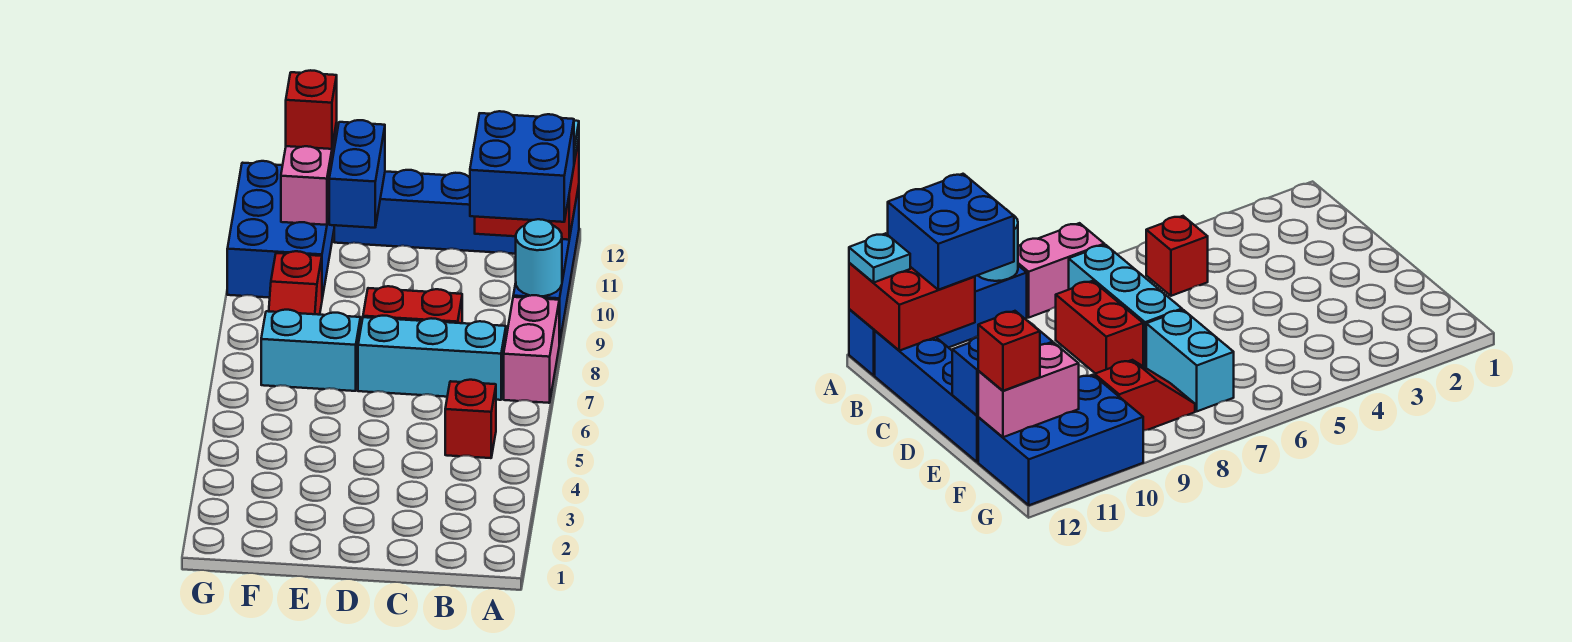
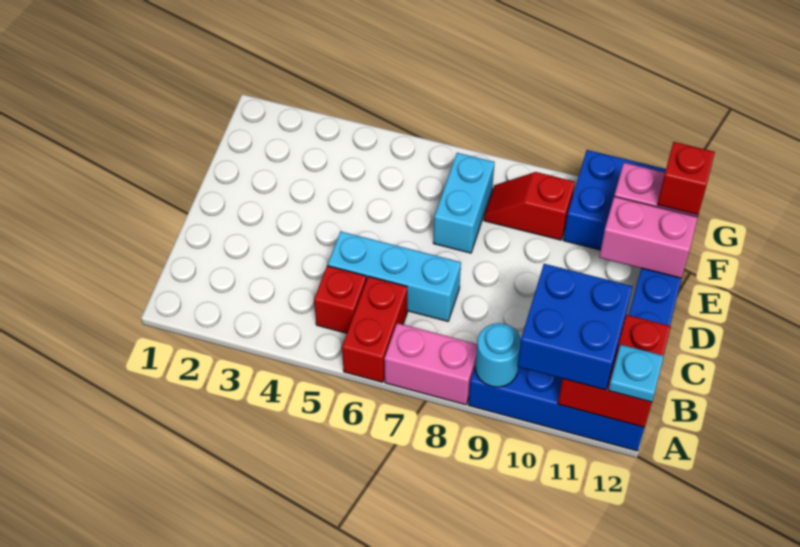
cyan 1x3 brick [358,316,506,400] -> cyan 1x3 brick turned to [327,231,461,321]
red 1x2 brick [363,286,462,323] -> red 1x2 brick moved to [342,276,407,382]
blue 1x2 brick [329,120,385,228] -> pink 1x2 brick [599,196,698,278]

